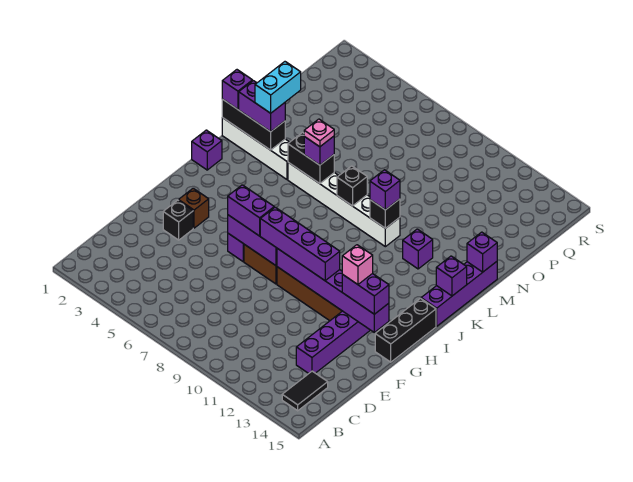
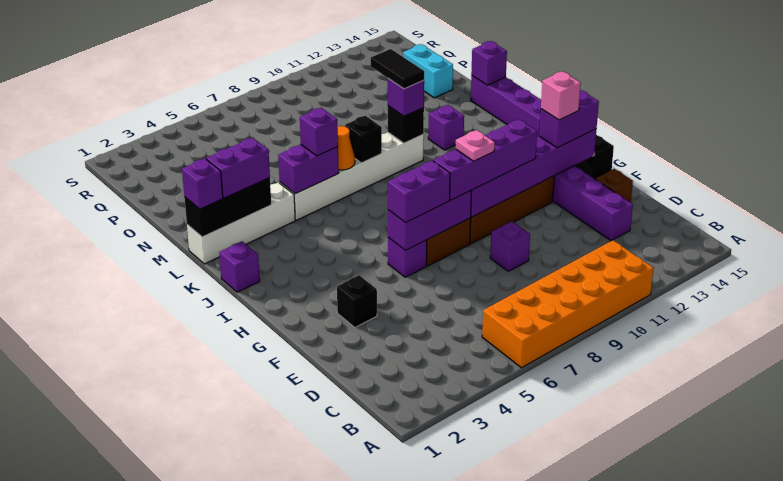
none -> orange 2x6 brick [482,240,654,368]
black 1x2 tile [282,371,328,411] -> black 1x2 tile moved to [371,49,424,89]
brown 1x1 brick [179,188,209,228] -> brown 1x1 brick moved to [595,169,633,202]
purple 1x1 brick [436,256,467,296] -> purple 1x1 brick moved to [490,221,530,271]
cyan 1x2 brick [255,62,301,113] -> cyan 1x2 brick moved to [403,44,453,98]
black 1x2 brick [288,133,334,184] -> purple 1x2 brick [278,145,339,194]
pink 1x1 plate [304,119,334,147] -> pink 1x1 plate moved to [455,130,495,161]
none -> orange 1x1 cone [337,126,355,170]

